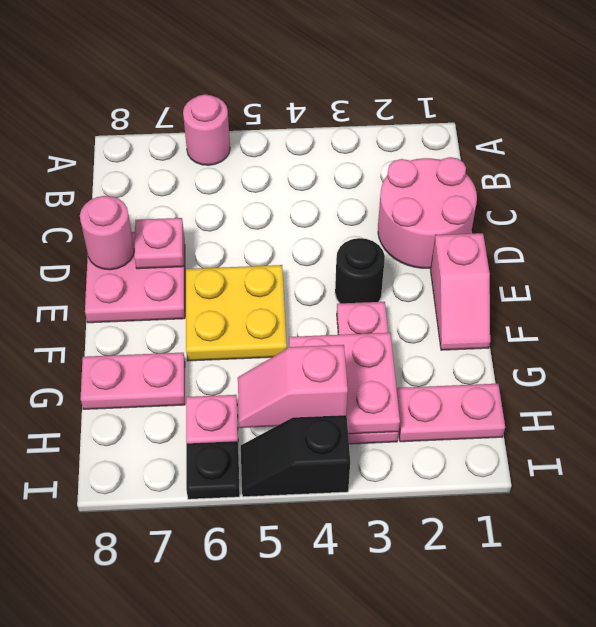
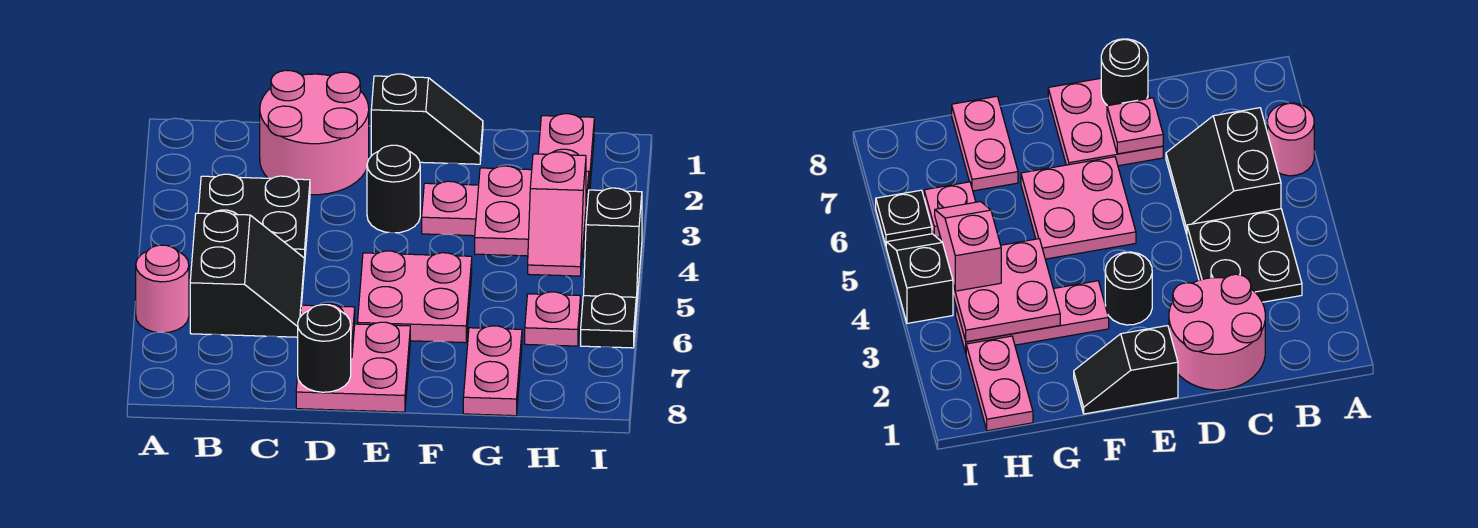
none -> black 2x2 plate [198,174,310,266]
none -> black 2x2 slope [190,211,304,337]
pink 1x1 round brick [80,196,134,270] -> black 1x1 round brick [298,305,351,392]
pink 1x2 slope [431,233,490,350] -> black 1x2 slope [371,74,483,164]
yellow 2x2 plate [186,265,287,361] -> pink 2x2 plate [358,251,472,343]

